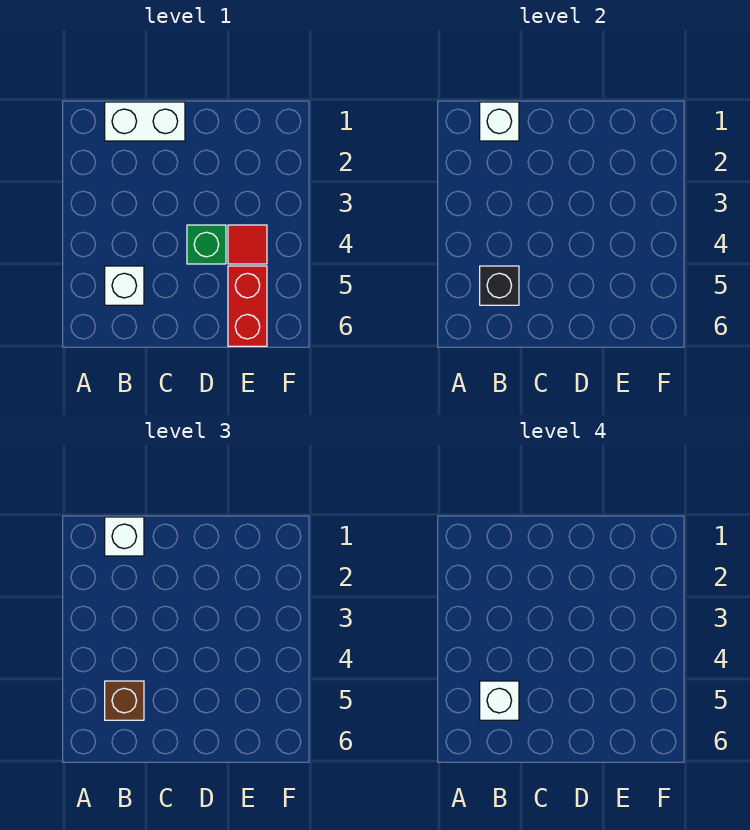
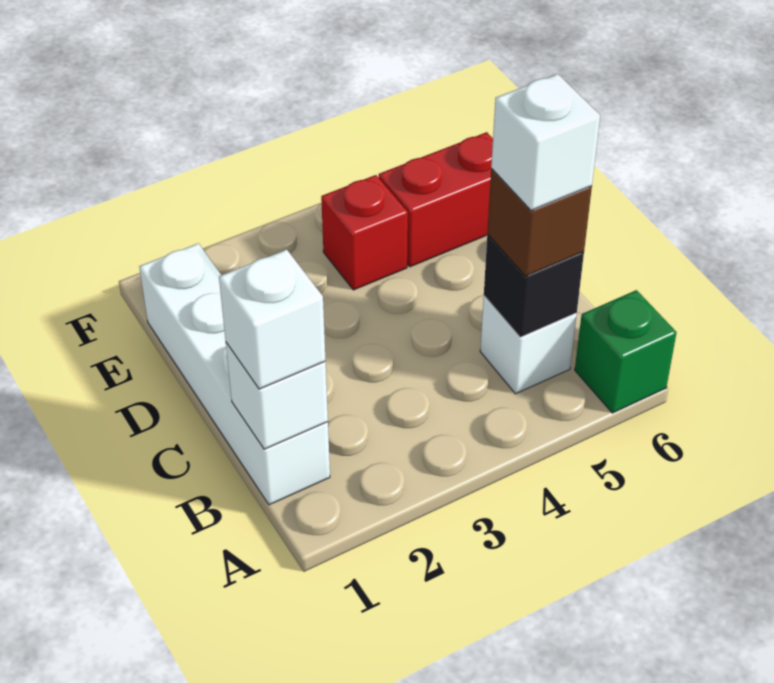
white 1x2 brick [105,102,185,141] -> white 1x4 brick [139,243,330,505]
green 1x1 brick [187,225,226,264] -> green 1x1 brick moved to [575,290,677,413]
red 1x1 tile [228,225,267,264] -> red 1x1 brick [321,175,408,290]

